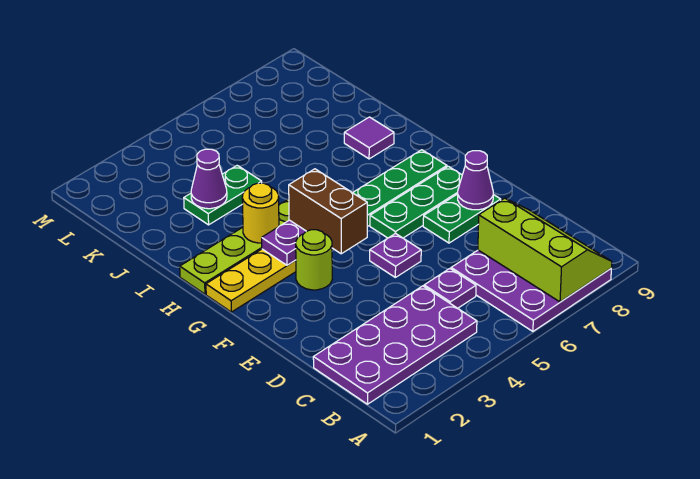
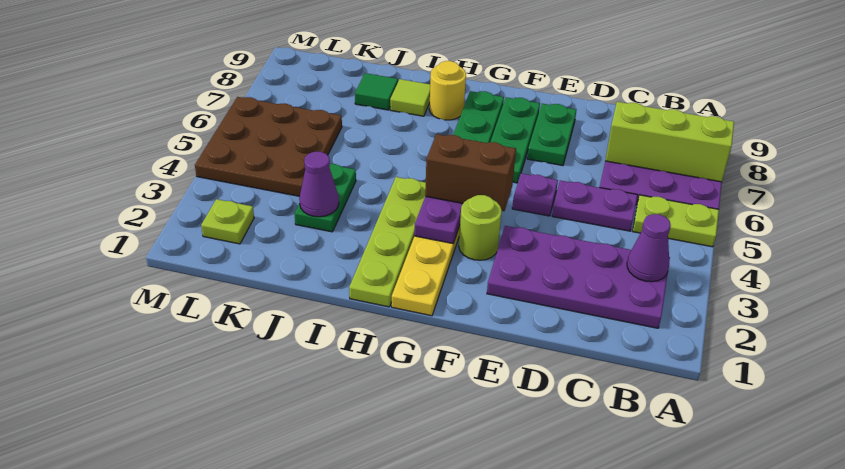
none -> lime 1x2 plate [633,195,719,247]
purple 2x4 plate [313,286,477,404] -> purple 2x4 plate turned to [487,226,670,328]
purple 1x1 plate [424,269,476,308] -> purple 1x2 plate [552,180,637,231]
purple 1x1 cone [458,151,493,210] -> purple 1x1 cone moved to [627,214,671,282]
yellow 1x1 round brick [242,183,279,243] -> yellow 1x1 round brick moved to [429,61,466,120]
purple 1x1 tile [344,117,394,159] -> lime 1x1 tile [390,79,430,116]
none -> green 1x1 tile [355,73,398,110]
none -> brown 3x3 plate [195,97,342,196]
none -> lime 1x1 plate [201,199,254,244]

